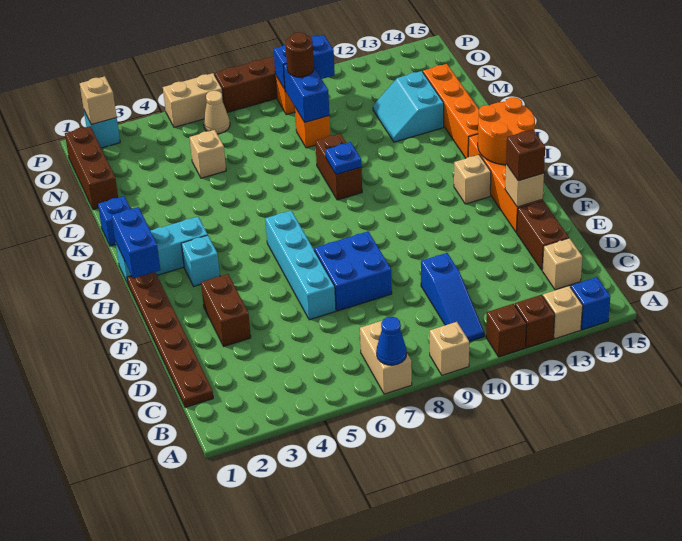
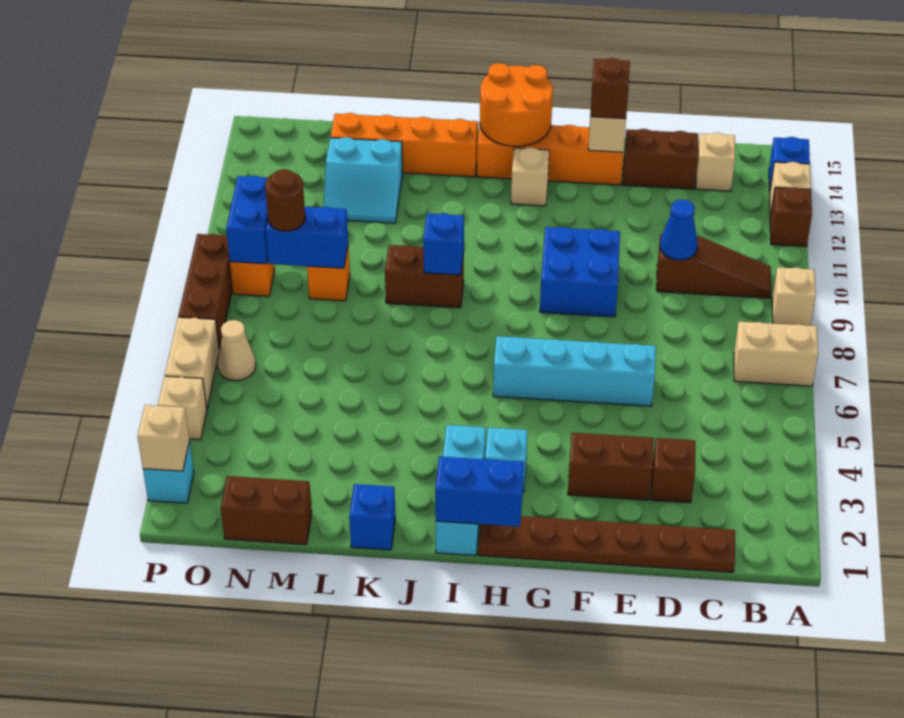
blue 1x1 cone [376,317,407,365] -> blue 1x1 cone moved to [660,200,698,260]
brown 1x1 brick [486,304,526,357] -> brown 1x1 brick moved to [651,438,695,503]
blue 1x3 slope [421,253,484,342] -> brown 1x3 slope [657,234,771,298]
blue 2x2 brick [314,232,392,311] -> blue 2x2 brick moved to [540,227,620,317]
blue 1x1 plate [325,142,361,175] -> blue 1x1 brick [423,213,464,275]
brown 1x3 brick [65,126,118,210] -> brown 1x2 brick [221,476,312,544]
tan 1x1 brick [190,130,226,178] -> tan 1x1 brick moved to [158,376,207,440]

